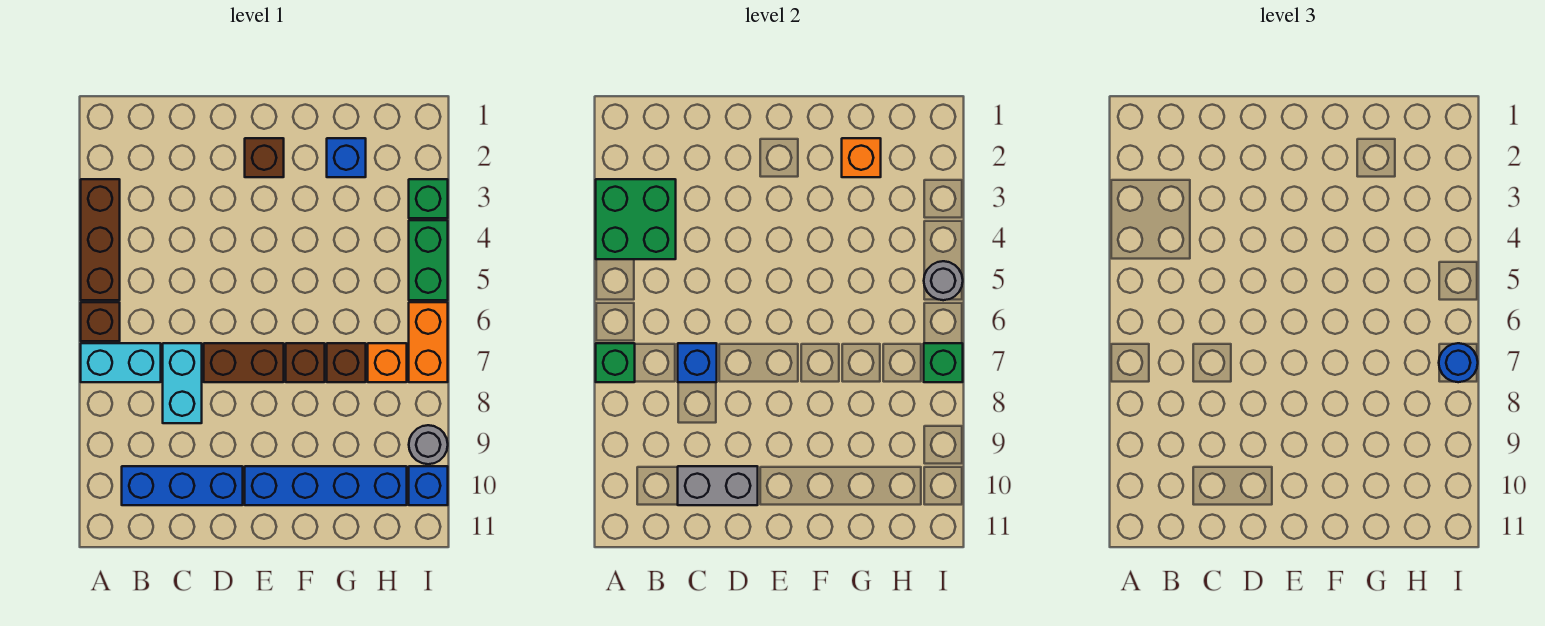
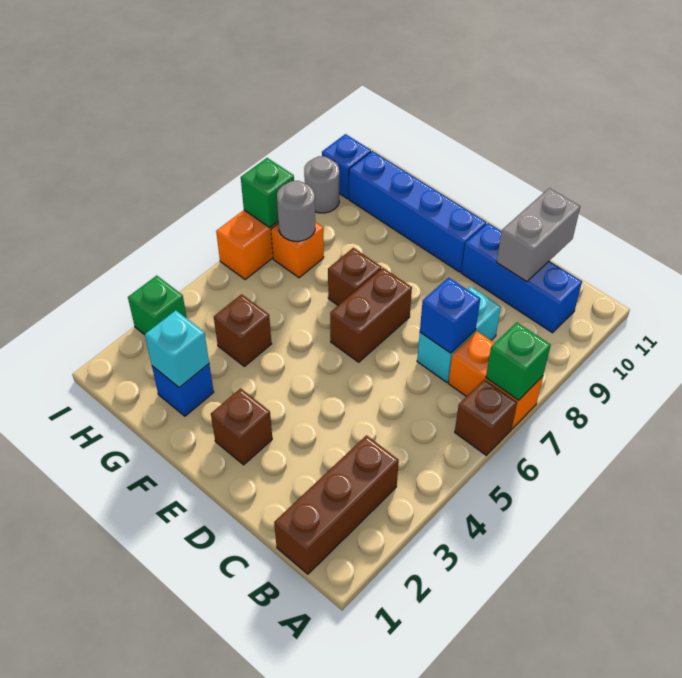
brown 1x3 brick [81,179,120,300] -> brown 1x3 brick moved to [274,435,399,574]
green 2x2 brick [596,179,676,259] -> none
cyan 1x2 brick [81,343,161,382] -> orange 1x2 brick [448,331,543,429]
grey 1x2 brick [678,466,758,505] -> grey 1x2 brick turned to [497,188,580,282]
brown 1x2 brick [204,343,284,382] -> brown 1x2 brick turned to [330,268,412,362]
orange 1x1 brick [842,138,881,177] -> cyan 1x1 brick [145,310,209,388]
brown 1x1 brick [327,343,366,382] -> brown 1x1 brick moved to [214,294,272,366]
green 1x2 brick [409,220,448,300] -> none
grey 1x1 round brick [924,261,963,300] -> grey 1x1 round brick moved to [277,181,315,241]
blue 1x1 round brick [1439,343,1478,382] -> none

